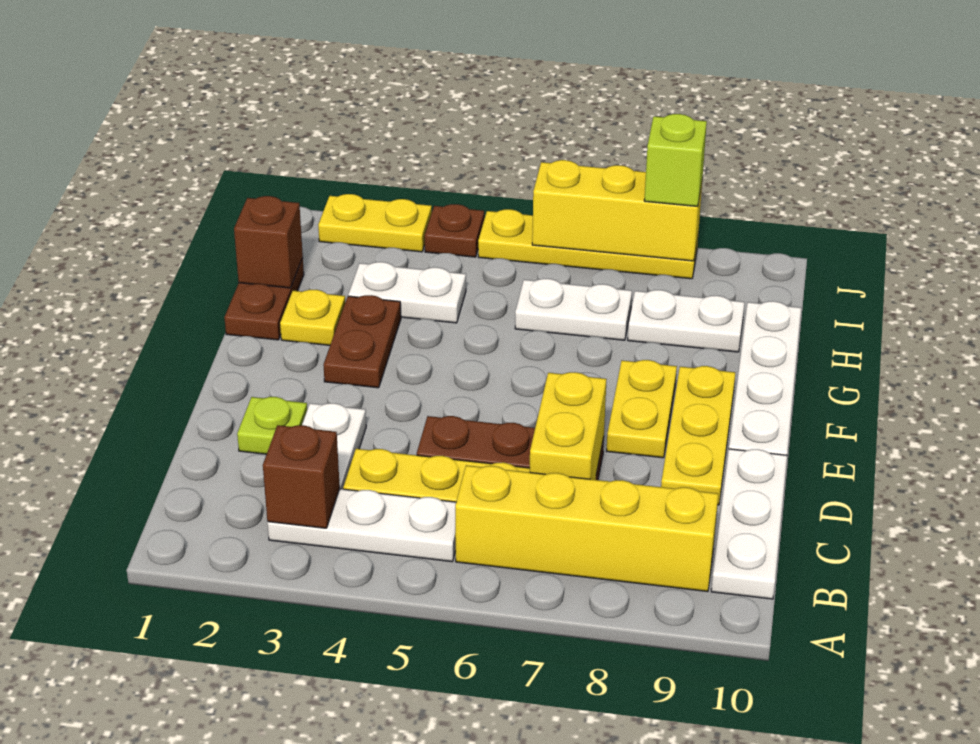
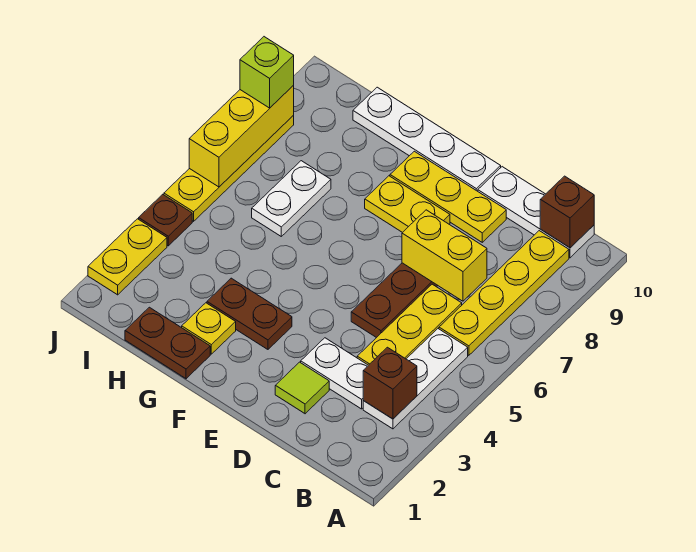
yellow 1x4 brick [455,465,718,592] -> yellow 1x4 plate [439,231,569,355]
lime 1x1 plate [237,397,307,454] -> lime 1x1 tile [275,362,329,414]
brown 1x1 brick [234,196,303,288] -> brown 1x1 brick moved to [540,176,594,248]
white 1x2 plate [348,262,466,323] -> none
white 1x2 plate [628,290,745,352] -> none

